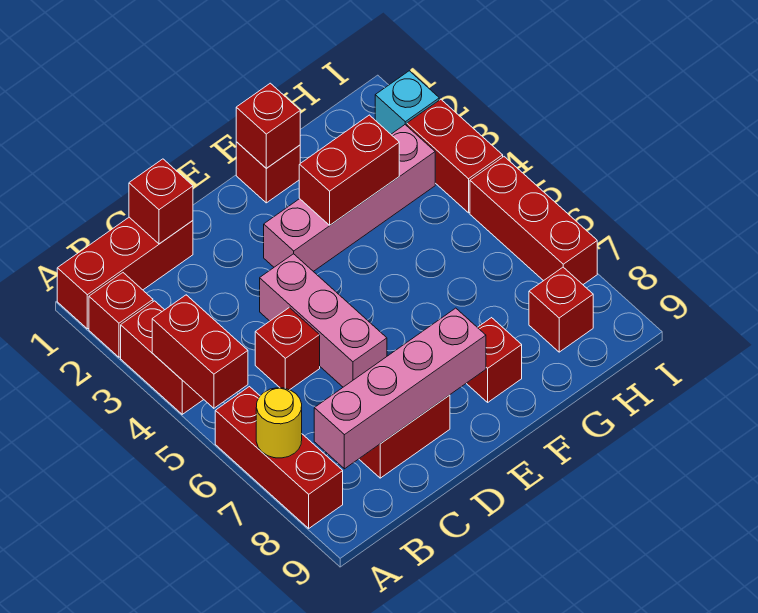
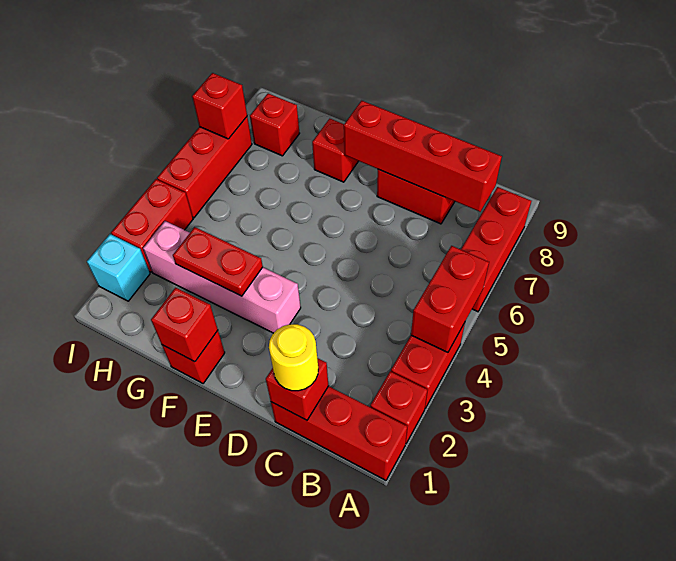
yellow 1x1 round brick [256,388,302,458] -> yellow 1x1 round brick moved to [269,324,318,391]
pink 1x4 brick [314,308,486,469] -> red 1x4 brick [344,101,502,212]
red 1x1 brick [255,308,320,390] -> red 1x1 brick moved to [192,73,247,139]
pink 1x3 brick [260,254,387,387] -> none
red 1x2 brick [299,115,399,225] -> red 1x2 plate [173,227,263,296]

